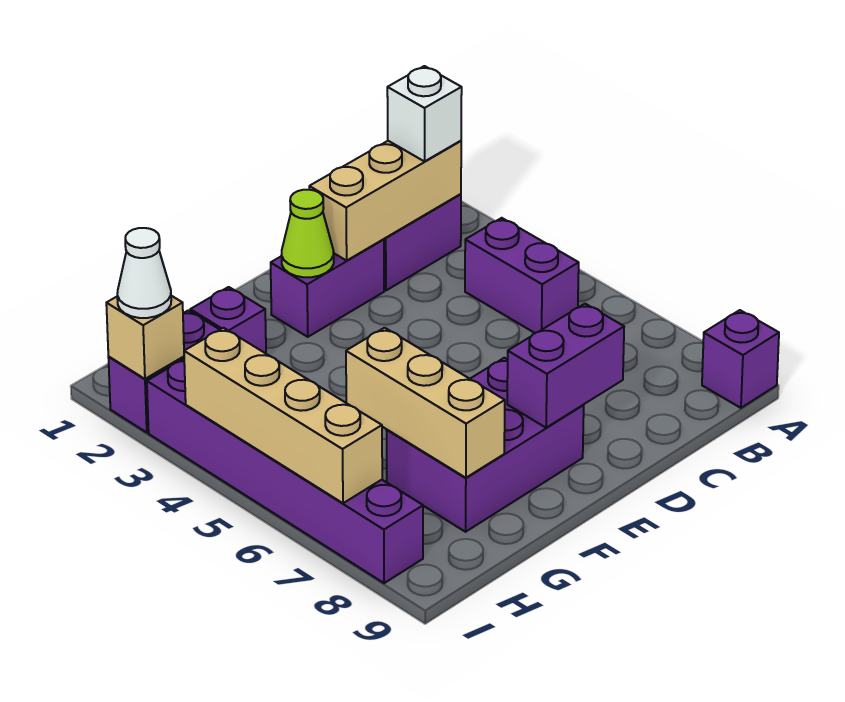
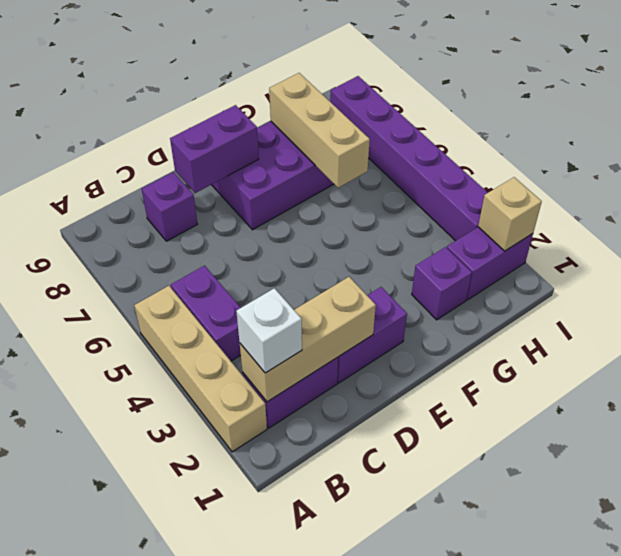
purple 1x1 brick [702,310,779,408] -> purple 1x1 brick moved to [142,172,197,241]
lime 1x1 cone [281,190,334,277] -> none
white 1x1 cone [117,228,171,318] -> none
tan 1x4 brick [184,328,382,503] -> tan 1x4 brick moved to [134,286,267,452]

